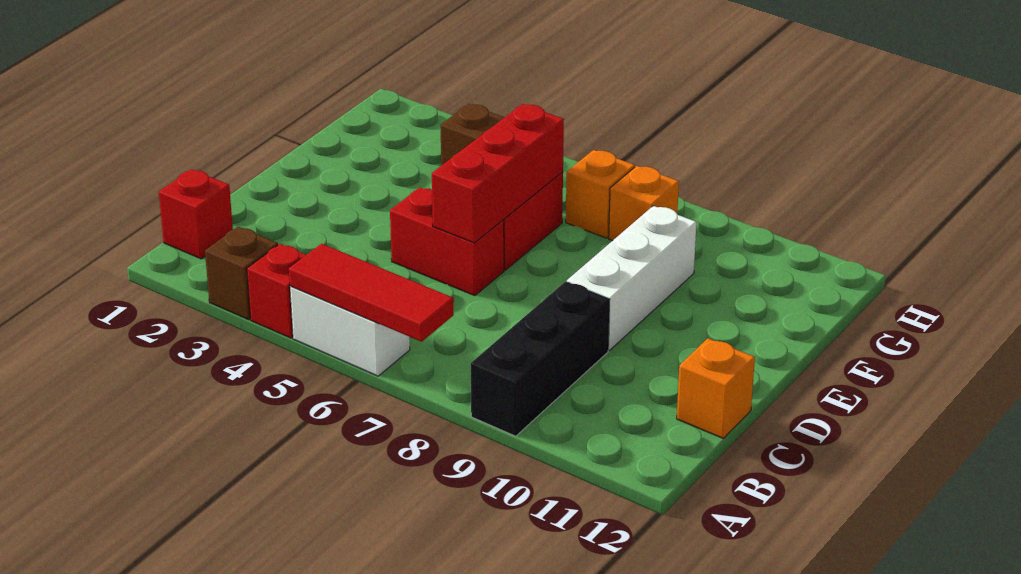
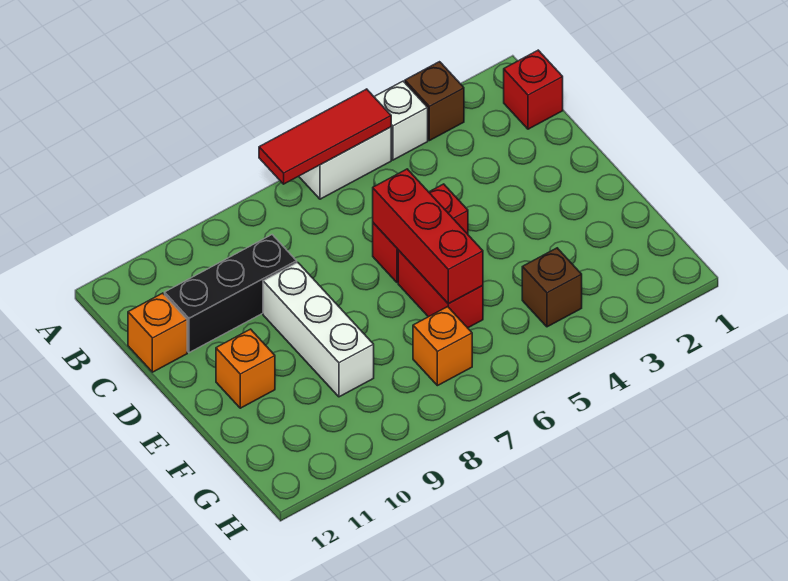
red 1x1 brick [247,244,306,338] -> white 1x1 brick [374,81,428,160]
black 1x3 brick [471,282,609,436] -> black 1x3 brick turned to [165,235,297,353]
orange 1x1 brick [609,166,679,241] -> orange 1x1 brick moved to [216,329,275,408]

